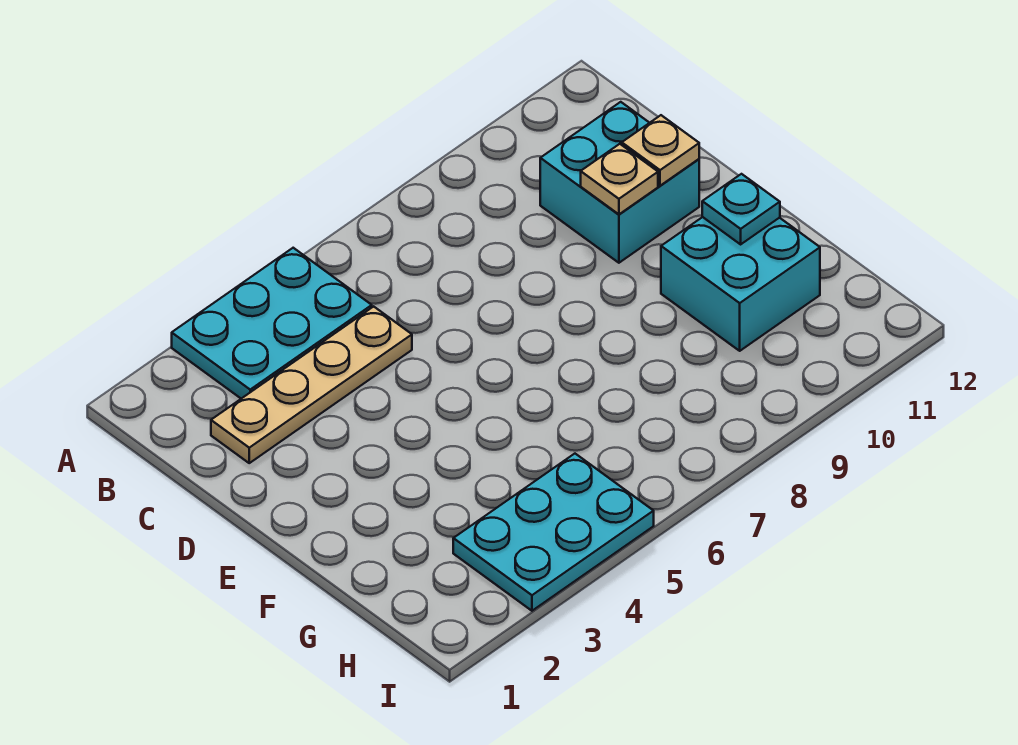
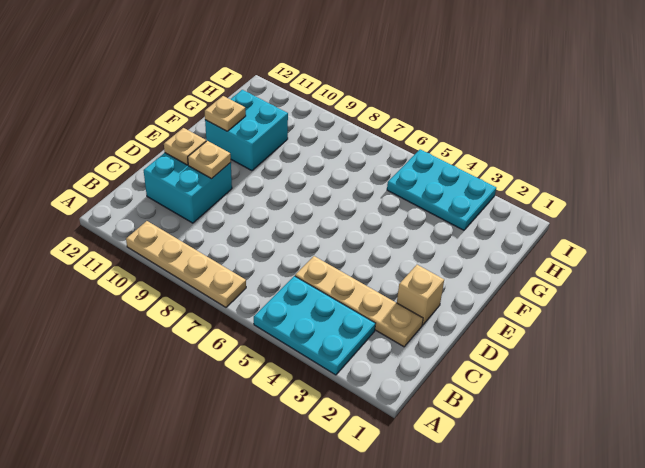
none -> tan 1x4 plate [126,221,246,307]
none -> tan 1x1 brick [397,265,444,325]
cyan 1x1 plate [702,174,780,244] -> tan 1x1 plate [205,96,246,131]

